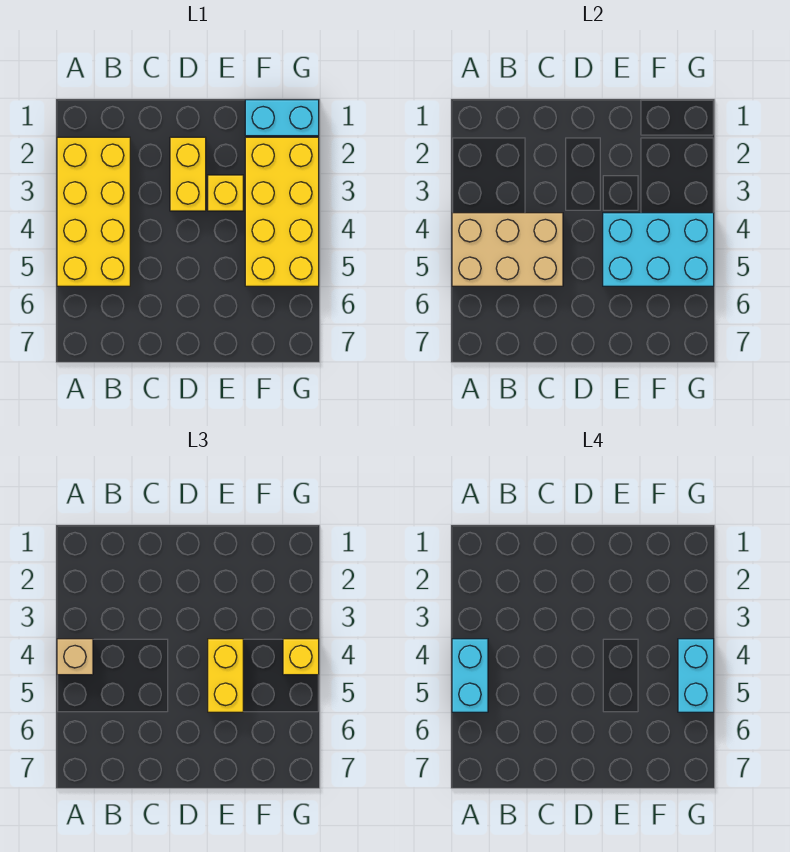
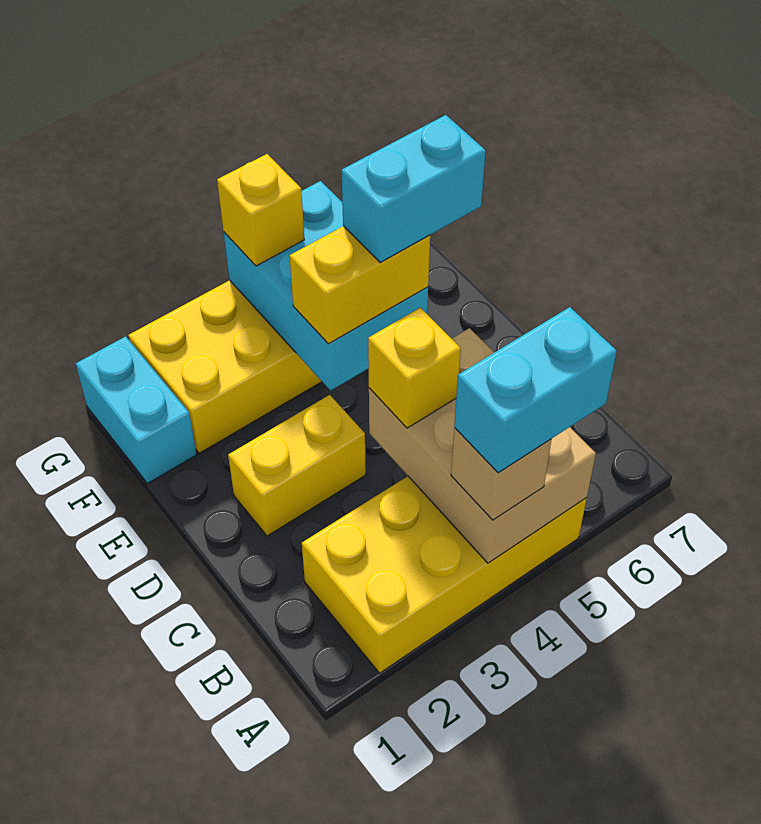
yellow 1x1 brick [208,175,243,211] -> yellow 1x1 brick moved to [368,308,461,428]
cyan 1x2 brick [678,639,714,712] -> cyan 1x2 brick moved to [342,115,486,262]

